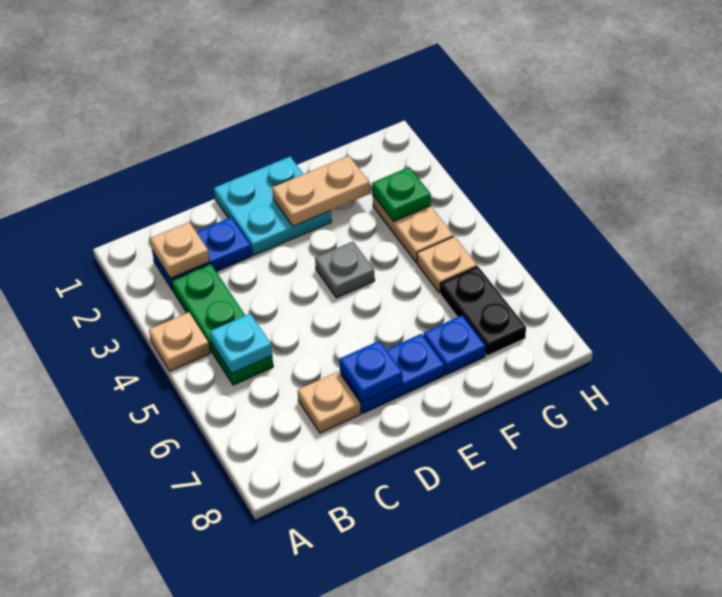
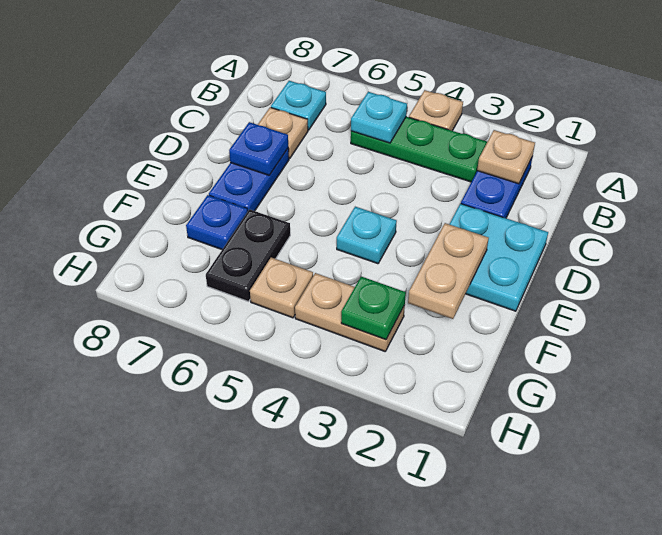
none -> cyan 1x1 plate [271,81,326,130]
grey 1x1 plate [315,242,375,298] -> cyan 1x1 plate [337,207,397,264]
black 1x2 plate [440,267,526,356] -> black 1x2 plate turned to [206,209,290,302]

